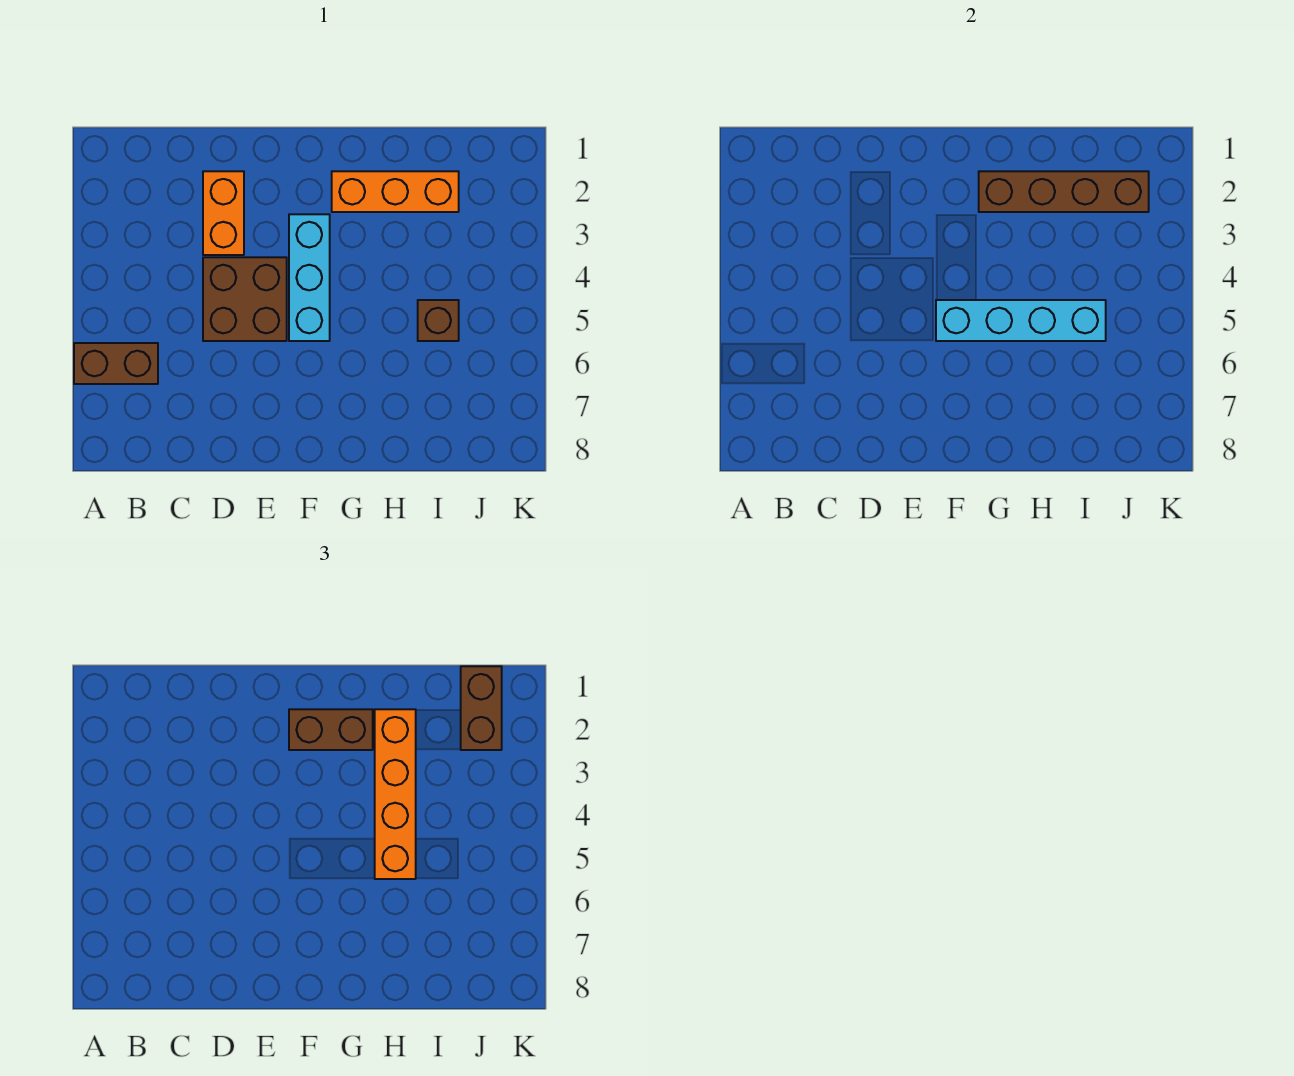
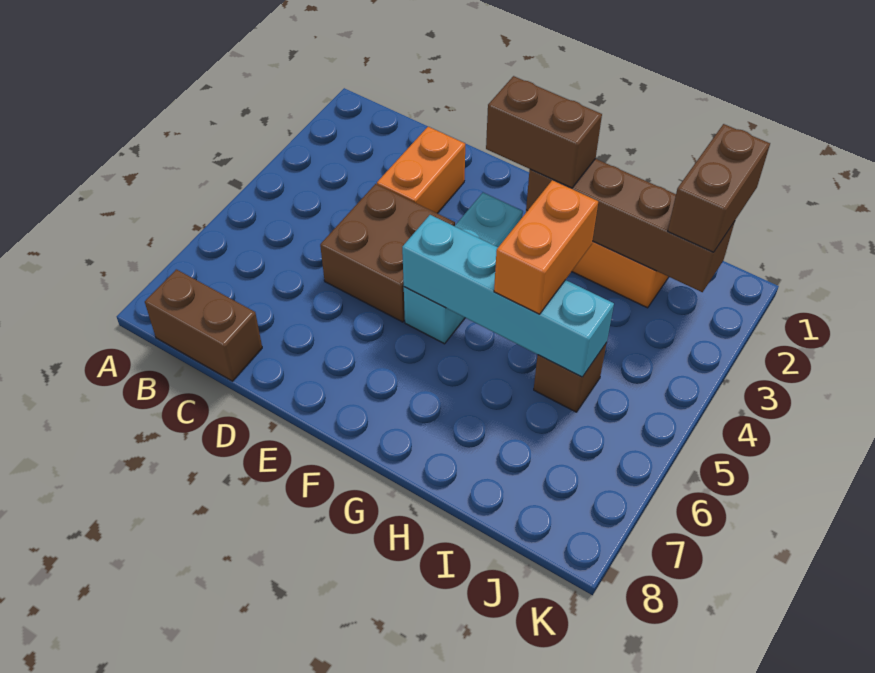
brown 1x2 brick [74,343,158,384] -> brown 1x2 brick moved to [145,269,262,381]
orange 1x4 brick [375,709,416,879] -> orange 1x2 brick [494,180,598,314]

